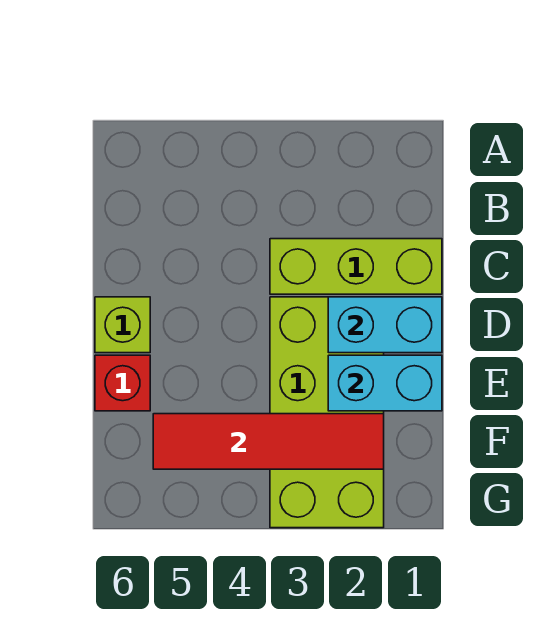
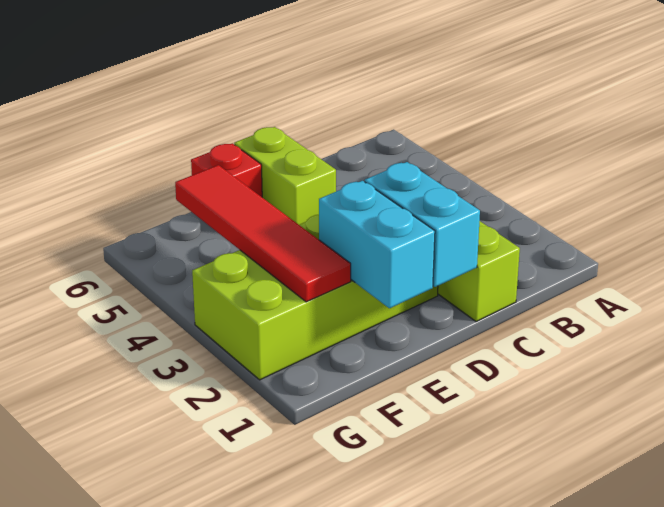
lime 1x1 brick [95,297,150,353] -> lime 1x2 brick [234,127,336,225]

